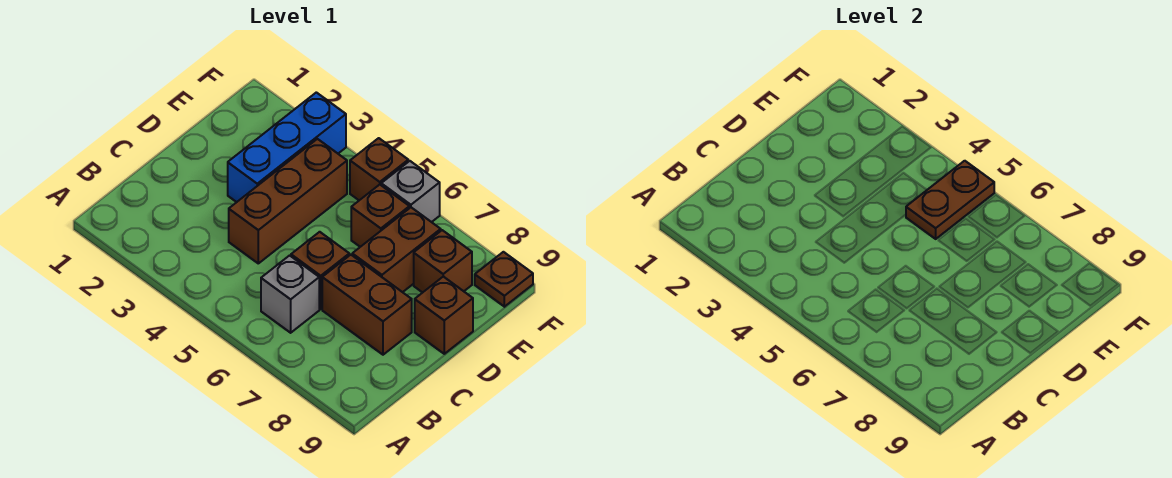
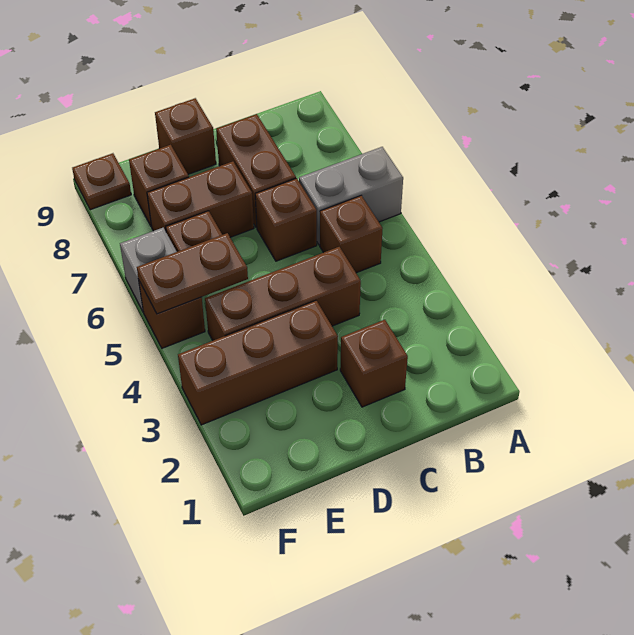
none -> brown 1x1 brick [320,196,383,273]
grey 1x1 brick [261,255,319,333] -> grey 1x2 brick [299,147,403,245]
none -> brown 1x1 brick [340,320,408,407]
blue 1x3 brick [228,92,346,202] -> brown 1x3 brick [178,301,338,425]

